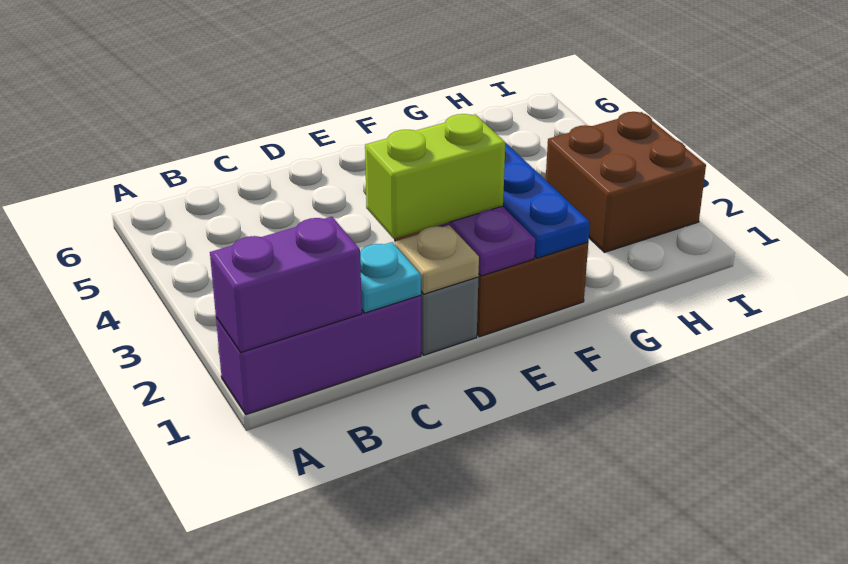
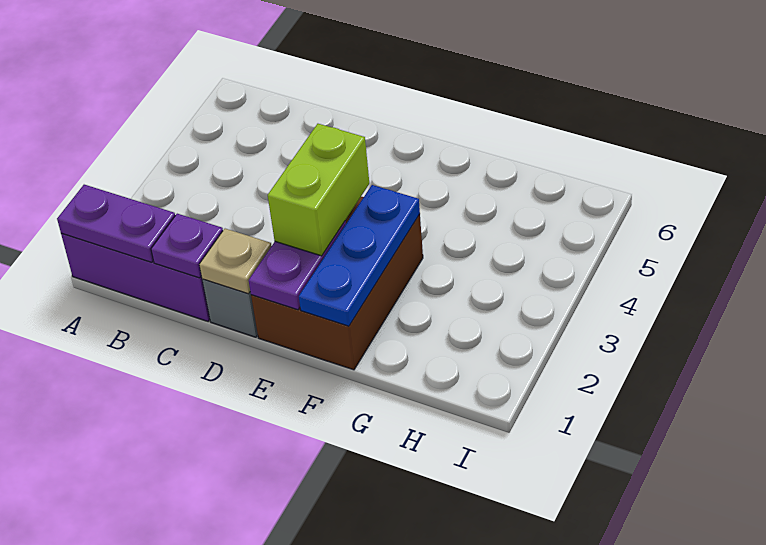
purple 1x2 brick [210,217,362,352] -> purple 1x2 plate [57,185,175,262]
cyan 1x1 plate [360,242,421,313] -> purple 1x1 plate [151,214,223,278]
lime 1x2 brick [365,114,505,239] -> lime 1x2 brick turned to [268,124,369,256]
brown 2x2 brick [546,112,706,252] -> none

